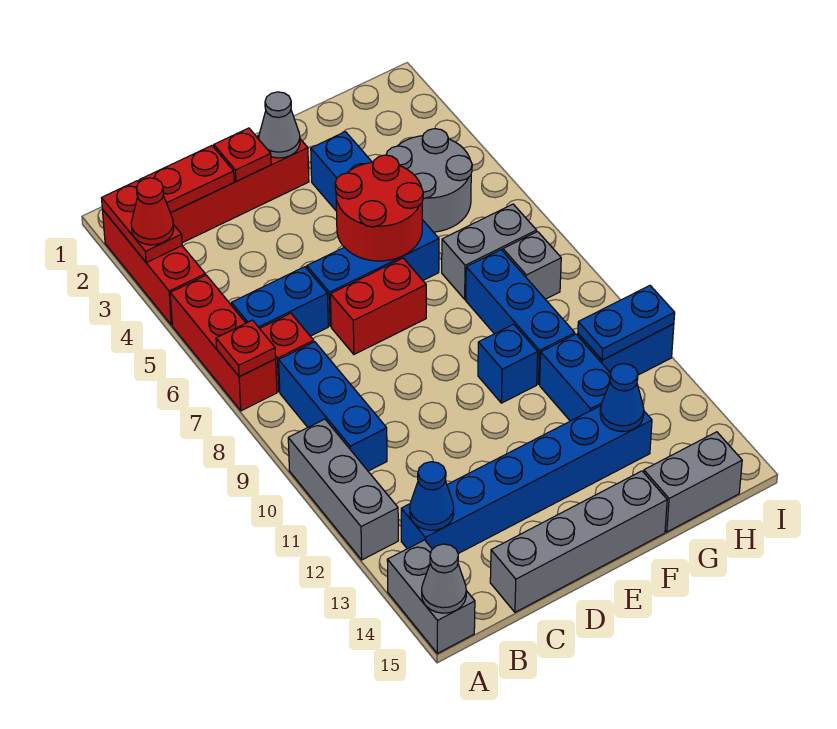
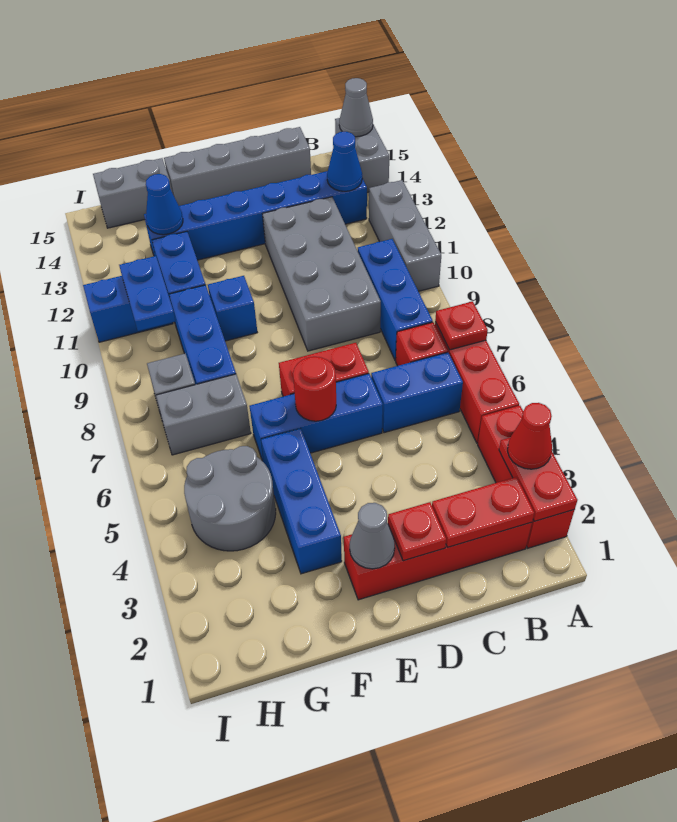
none -> grey 2x4 brick [263,197,381,351]
red 2x2 round brick [335,155,423,261] -> red 1x1 round brick [293,357,336,421]
blue 1x2 plate [578,286,675,360] -> blue 1x2 plate turned to [119,256,175,331]

